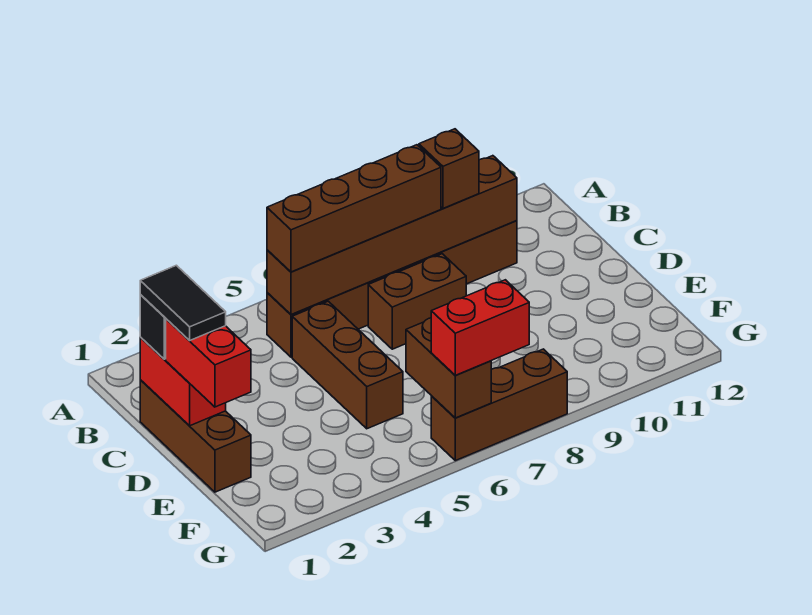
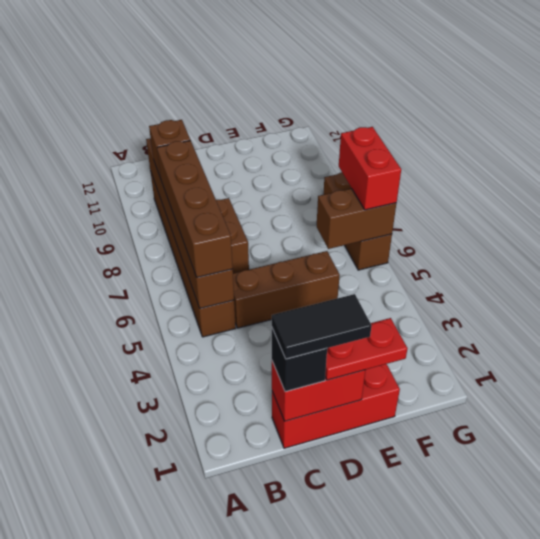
brown 1x3 brick [140,380,251,492] -> red 1x3 brick [272,364,400,448]
red 1x2 brick [166,319,251,407] -> red 1x2 plate [325,318,408,380]

